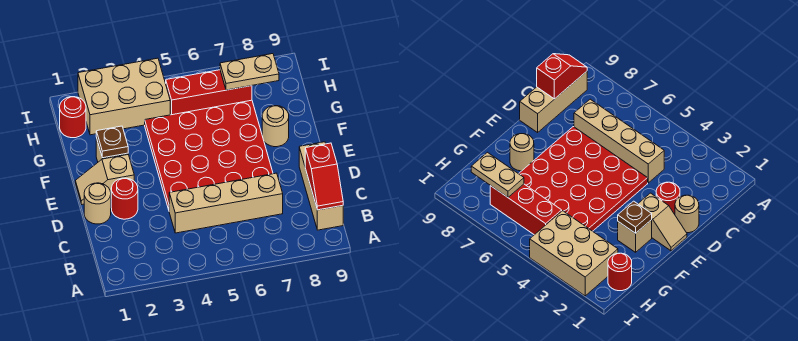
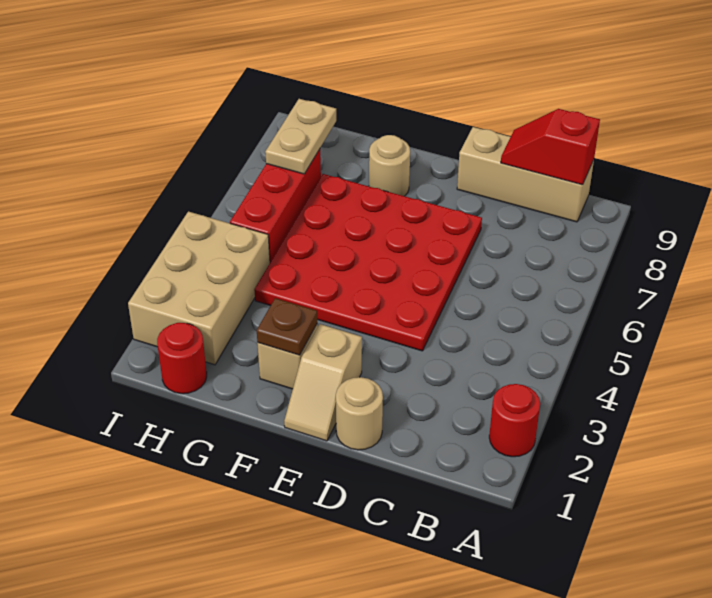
red 1x2 slope [305,143,343,210] -> red 1x2 slope turned to [501,109,600,185]
tan 1x4 brick [169,173,283,233] -> none
red 1x1 round brick [111,178,138,219] -> red 1x1 round brick moved to [489,384,540,457]

